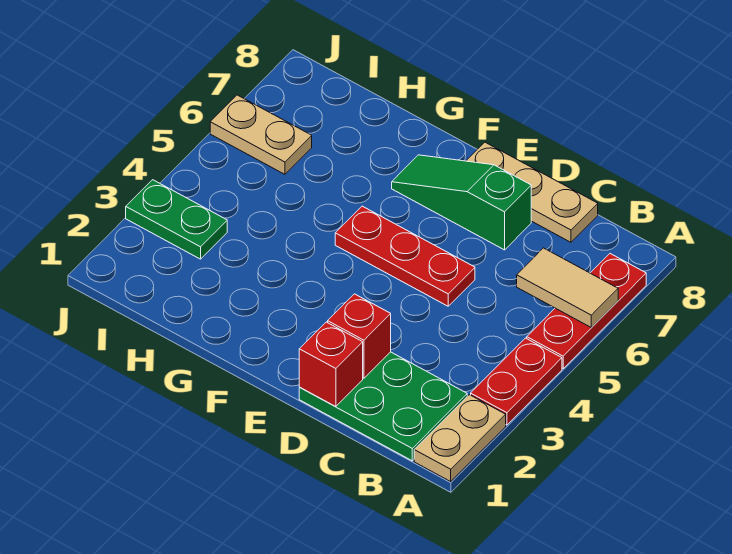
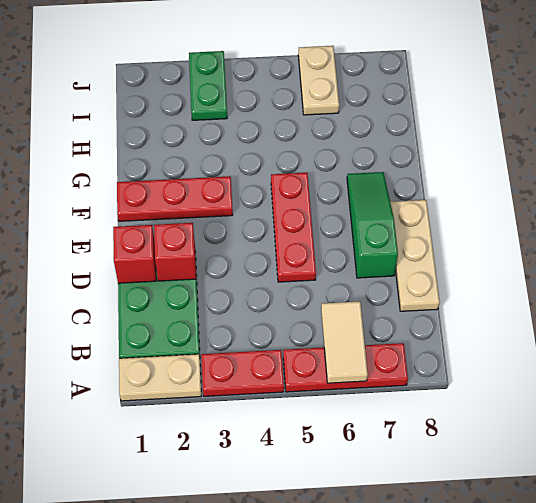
none -> red 1x3 plate [117,176,233,221]

